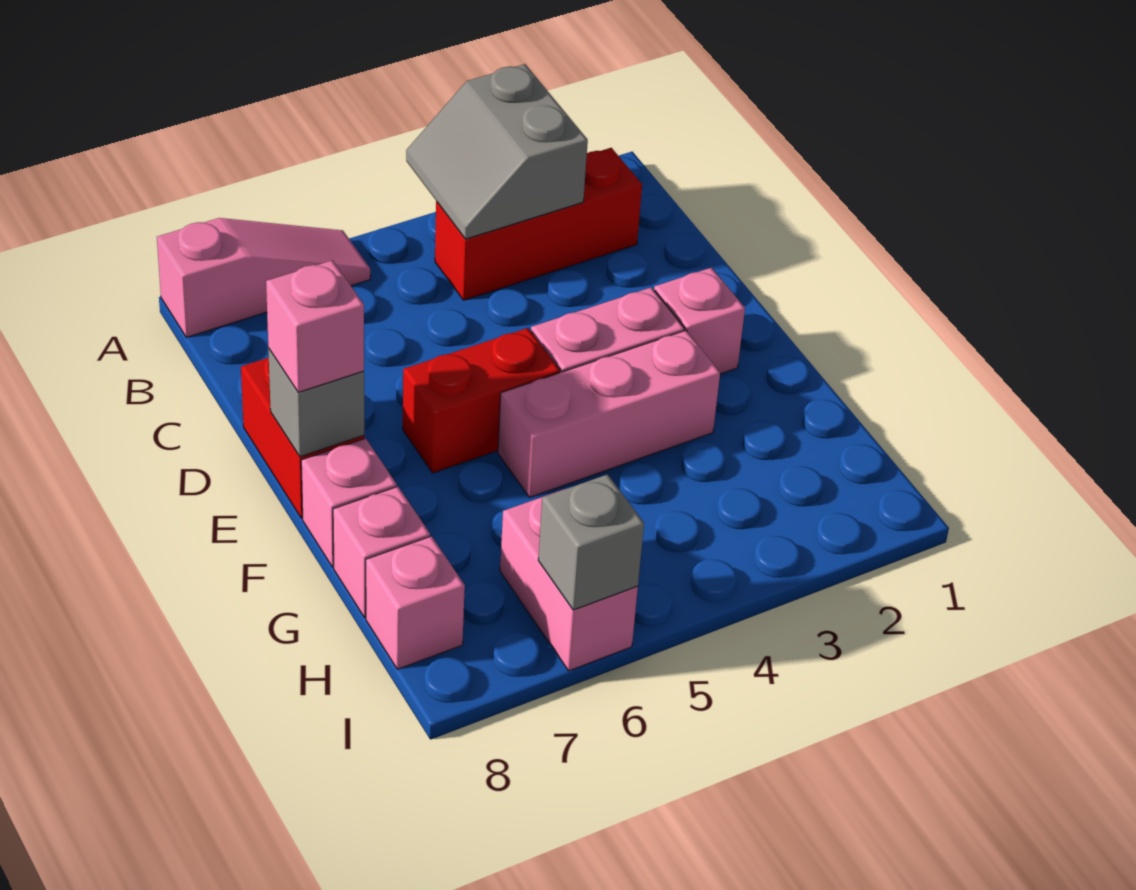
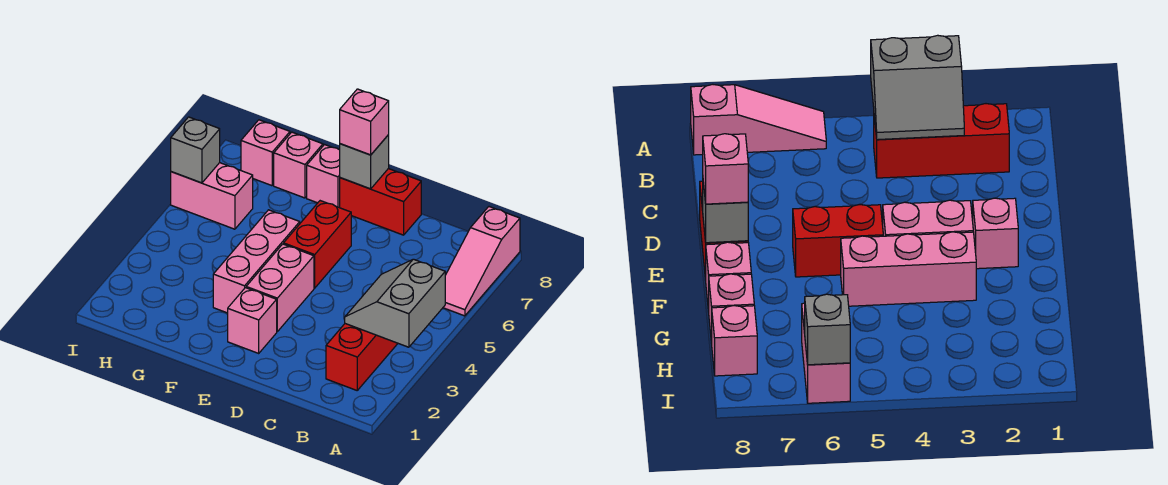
grey 2x2 slope [406,64,588,239] -> grey 2x2 slope turned to [345,259,445,347]

